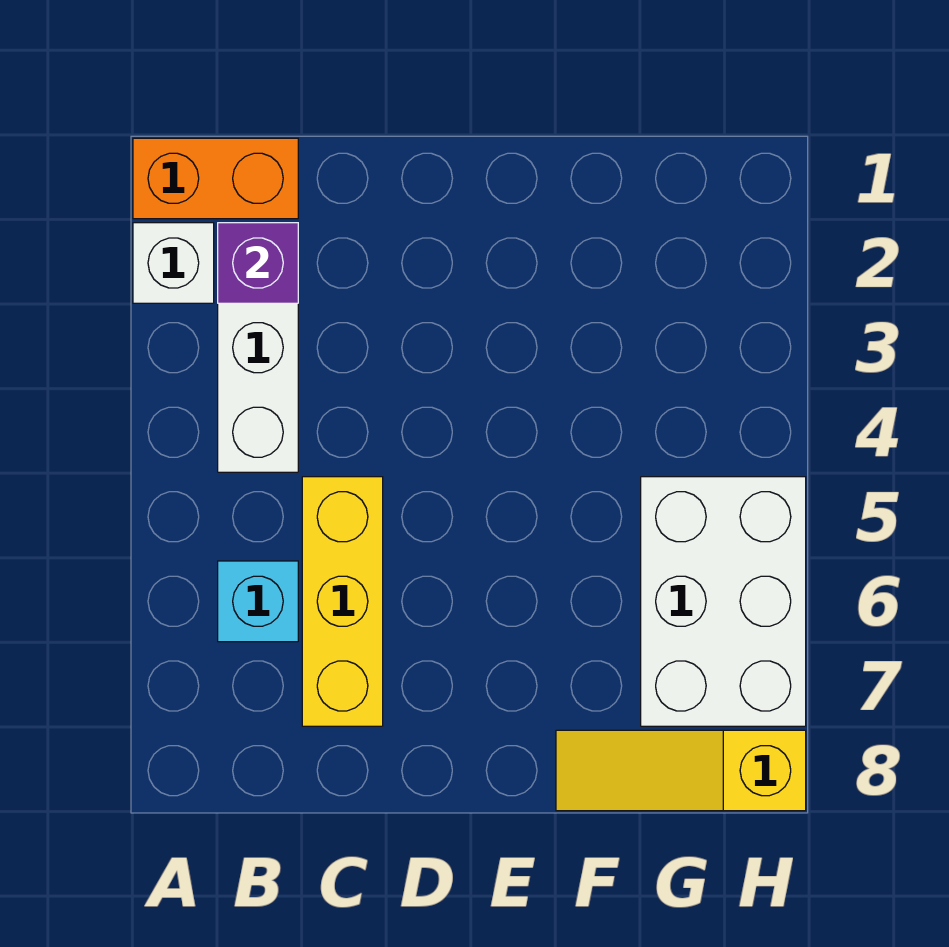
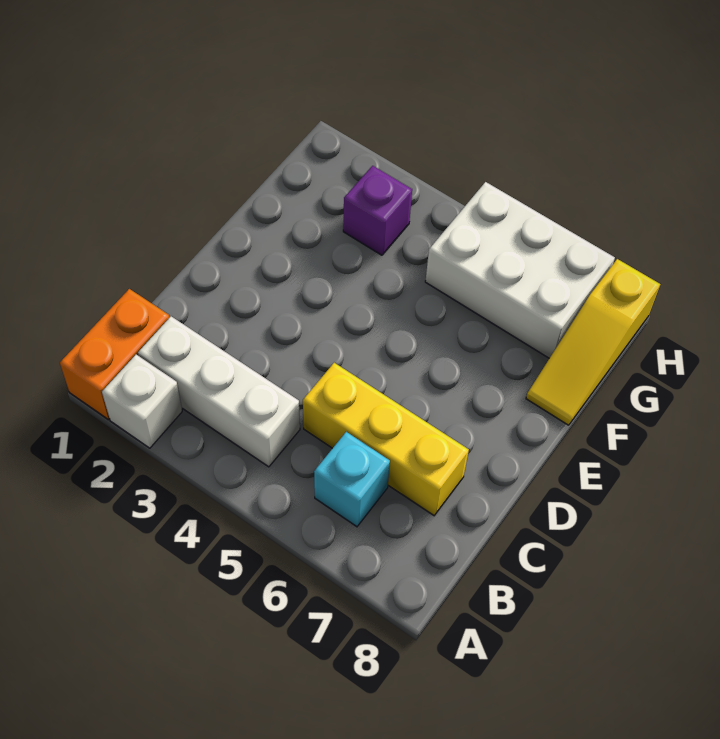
purple 1x1 brick [218,223,298,303] -> purple 1x1 brick moved to [343,166,412,255]

